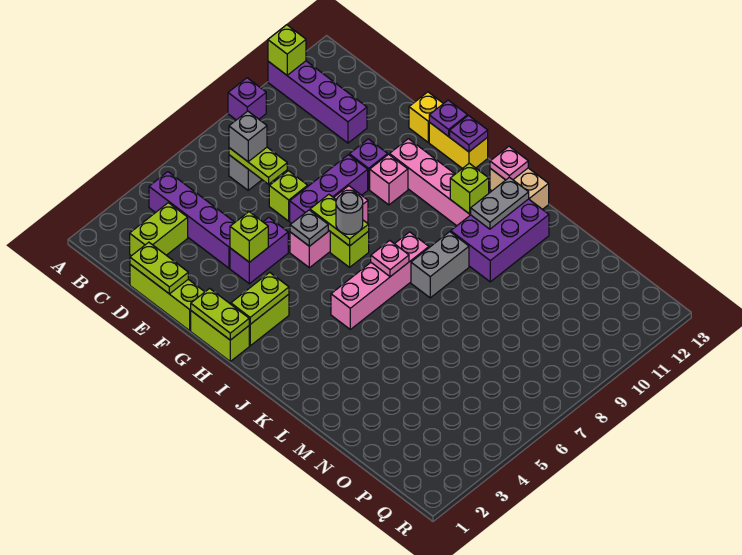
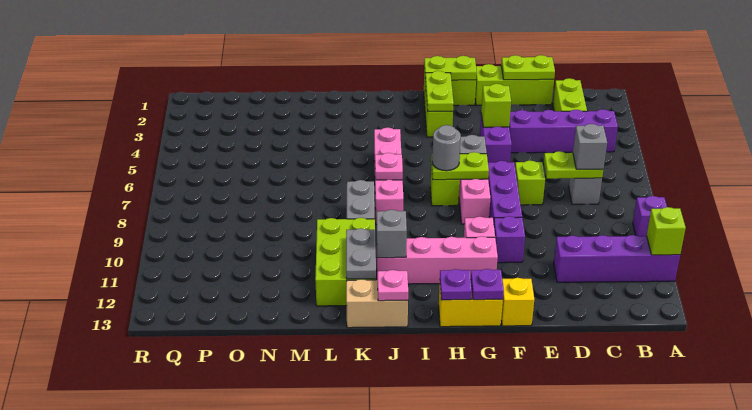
lime 1x1 brick [450,163,489,214] -> grey 1x1 brick [377,210,407,258]
purple 2x3 brick [451,199,549,282] -> lime 2x3 brick [315,218,376,306]

